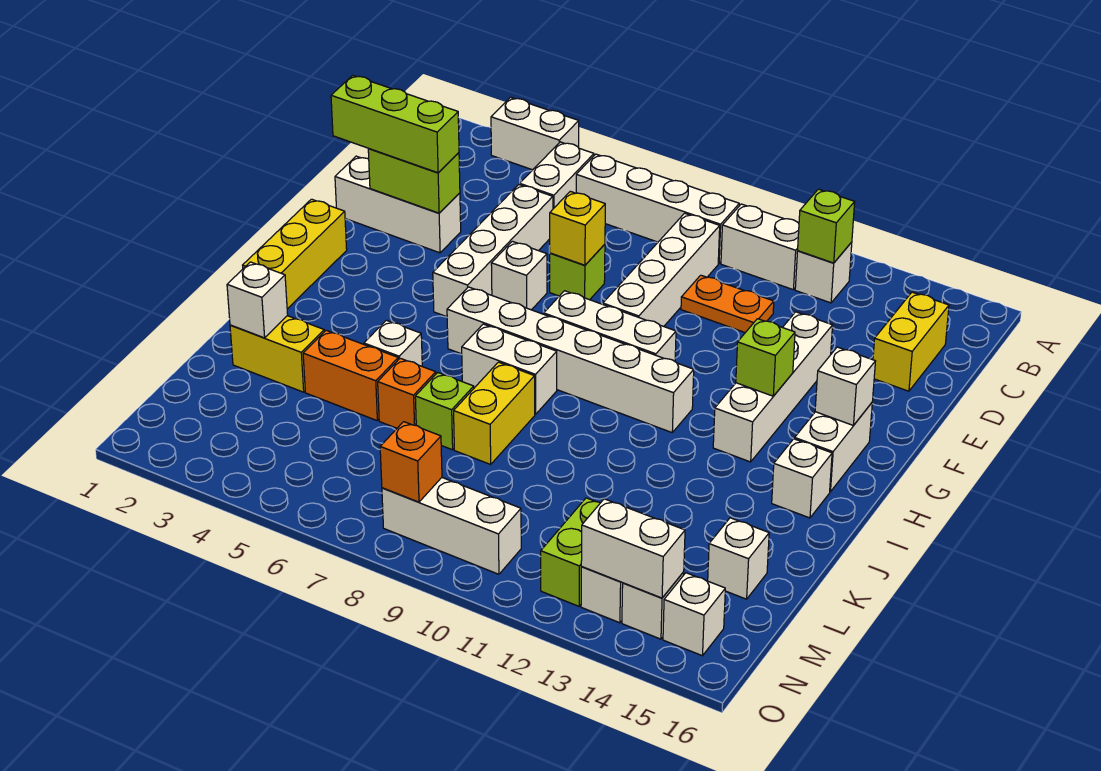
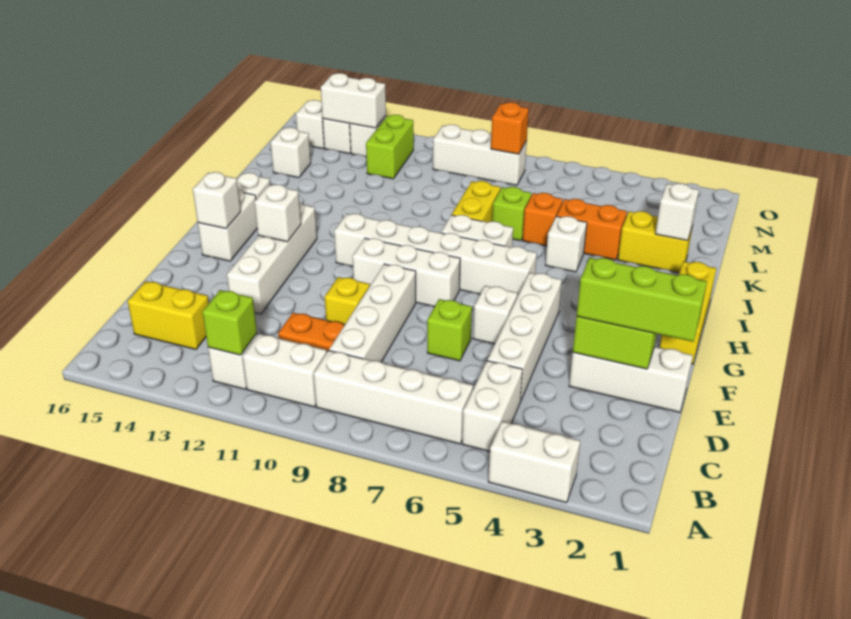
yellow 1x2 brick [873,292,949,391] -> yellow 1x2 brick turned to [128,281,209,349]
yellow 1x1 brick [549,191,605,265] -> yellow 1x1 brick moved to [325,277,370,325]
lime 1x1 brick [736,319,795,396] -> white 1x1 brick [254,185,301,242]

